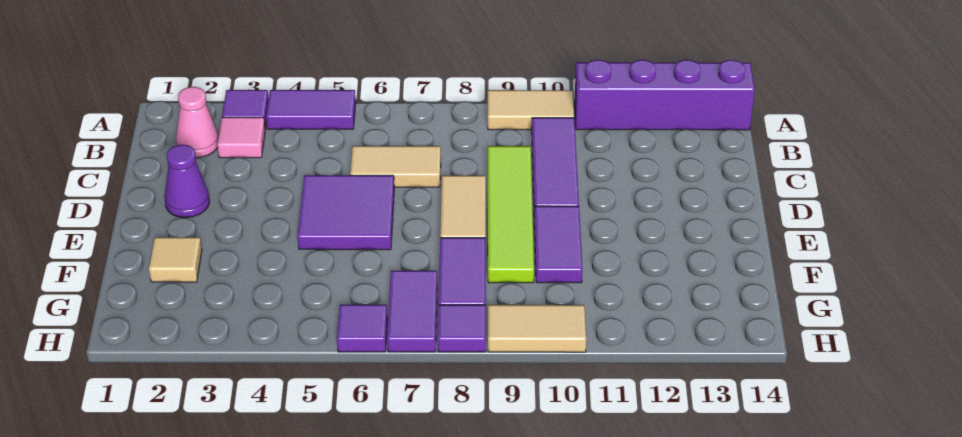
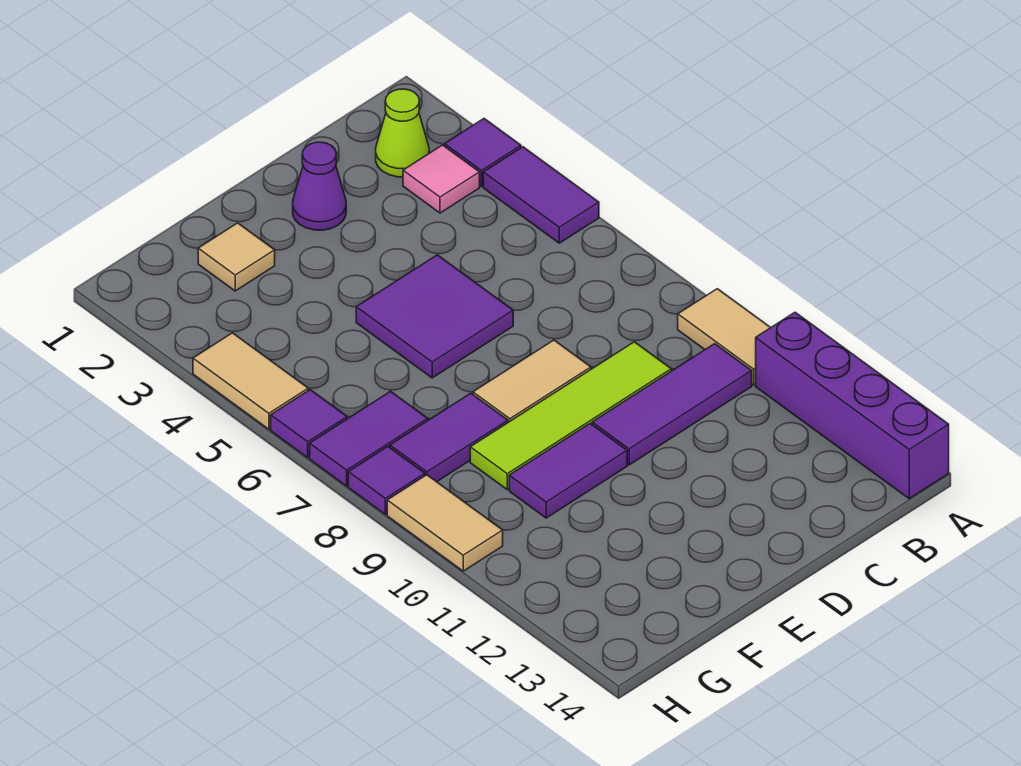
pink 1x1 cone [176,87,218,158] -> lime 1x1 cone [376,89,429,177]
tan 1x2 tile [350,146,441,187] -> tan 1x2 tile moved to [193,333,308,429]

